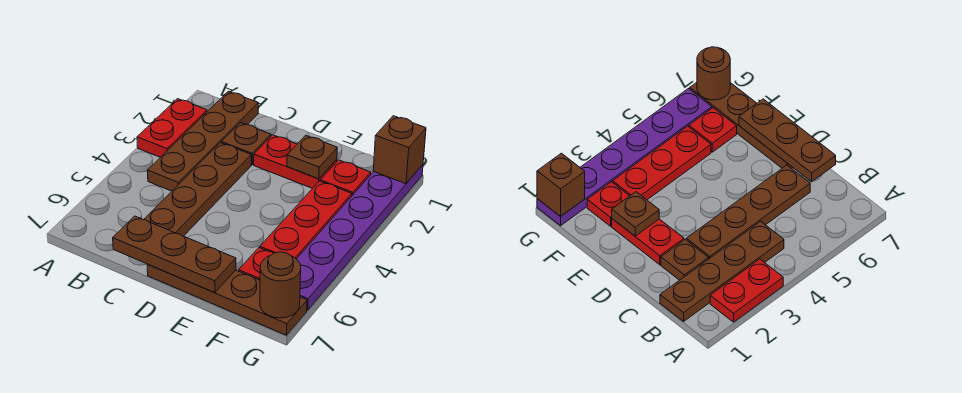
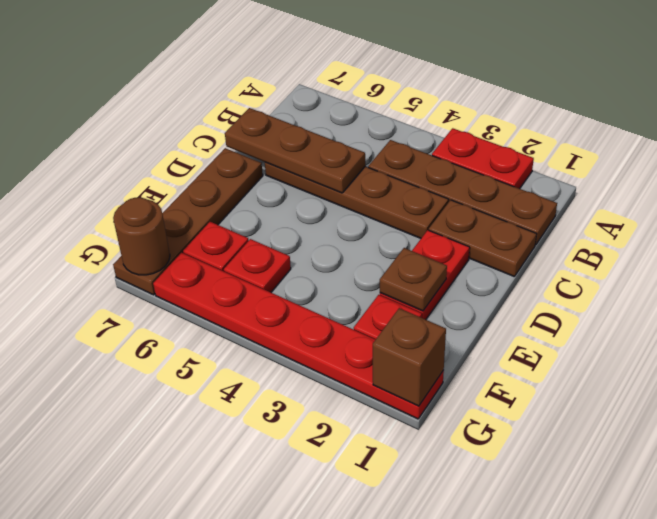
brown 1x1 plate [221,123,271,165] -> brown 1x2 plate [429,200,536,277]
brown 1x3 plate [113,216,236,293] -> brown 1x3 plate turned to [225,108,365,193]
red 1x3 plate [260,181,352,259] -> red 1x1 plate [224,239,291,292]
purple 1x6 plate [297,165,423,310] -> red 1x6 plate [153,253,444,419]

